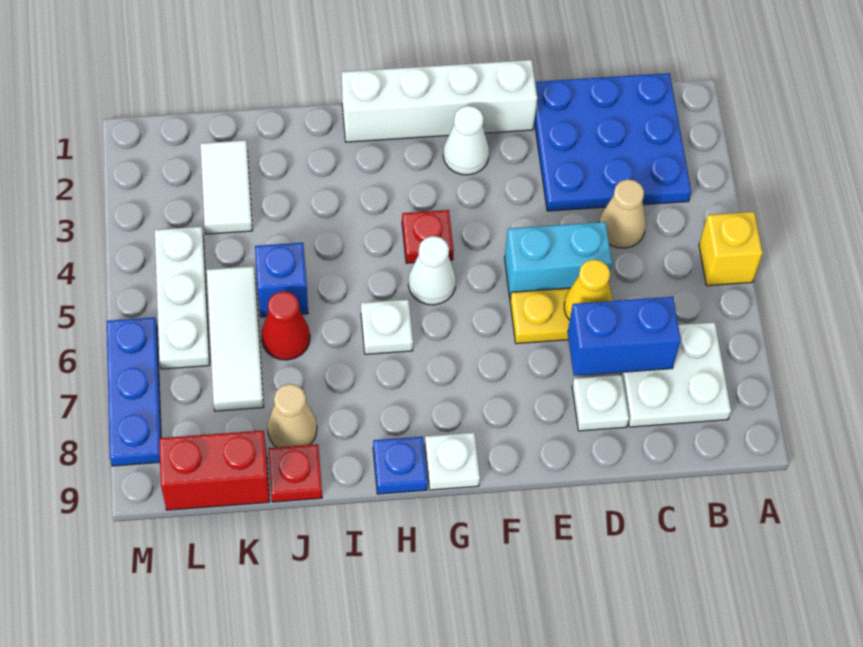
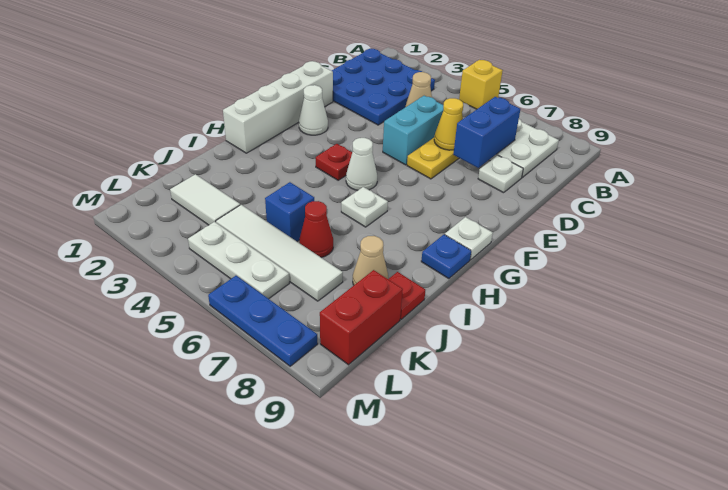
white 1x3 tile [207,266,264,411] -> white 1x4 tile [216,205,343,301]

